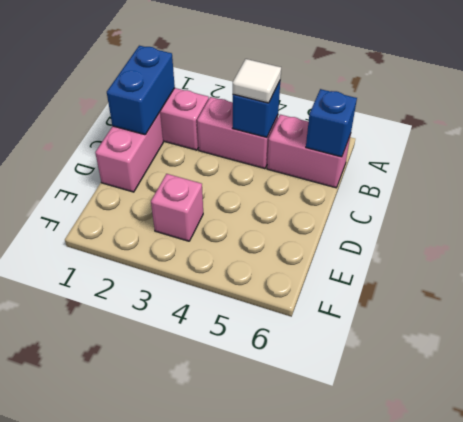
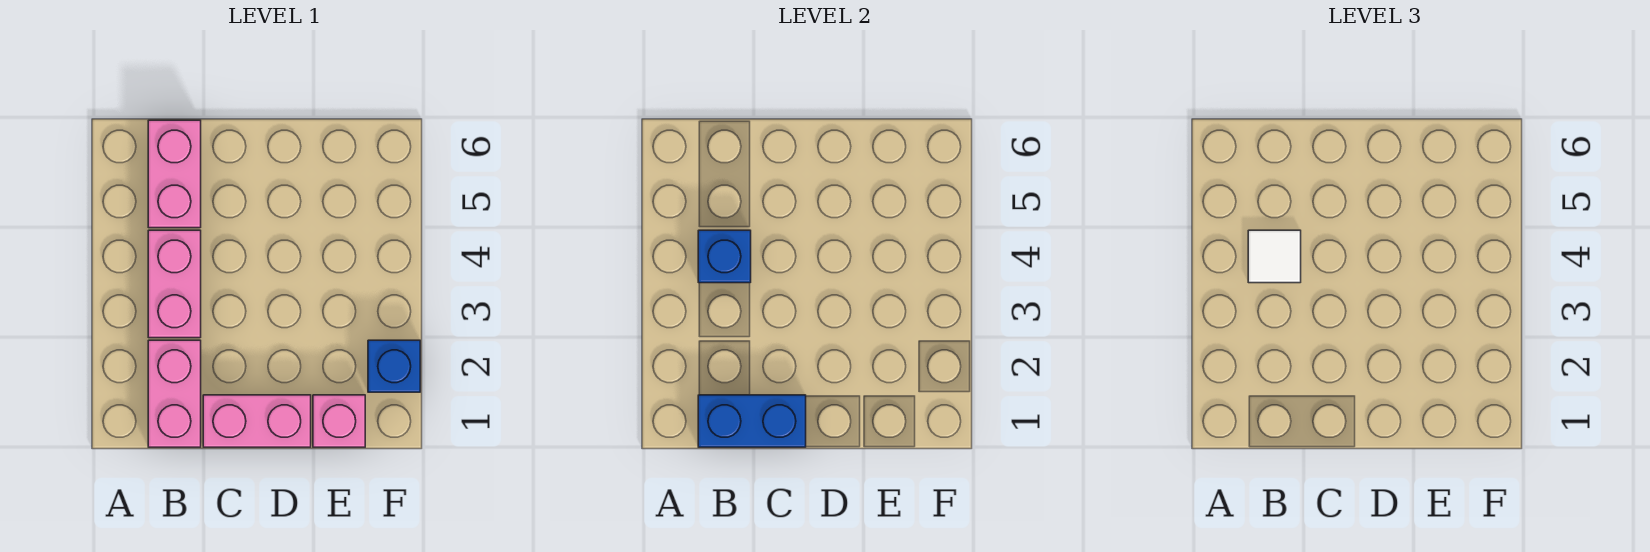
blue 1x1 brick [306,89,357,157] -> blue 1x1 brick moved to [368,340,420,392]
pink 1x1 brick [151,174,203,241] -> pink 1x1 brick moved to [313,395,365,447]

